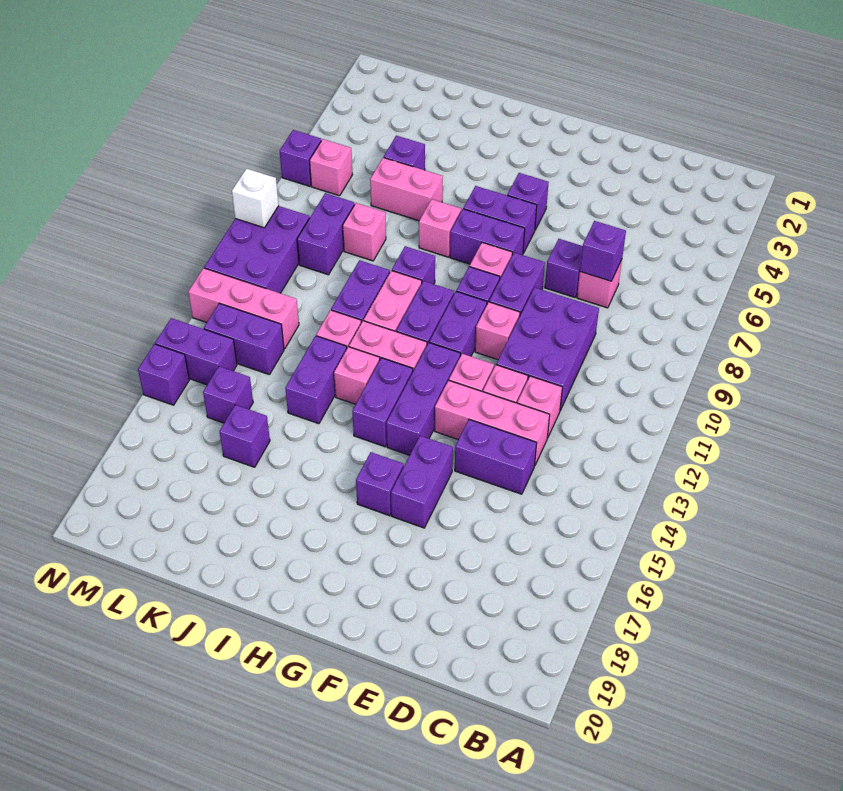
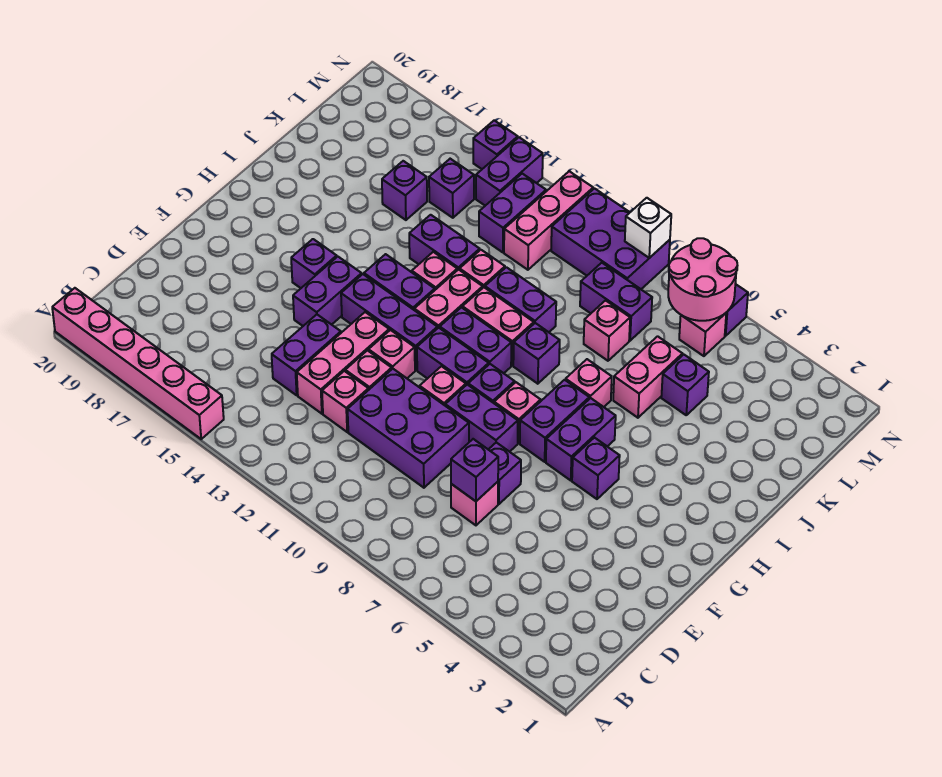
none -> pink 1x6 brick [52,288,224,439]
purple 1x2 brick [391,436,453,528] -> purple 1x2 brick turned to [293,257,362,326]
none -> pink 2x2 round brick [668,238,738,321]

